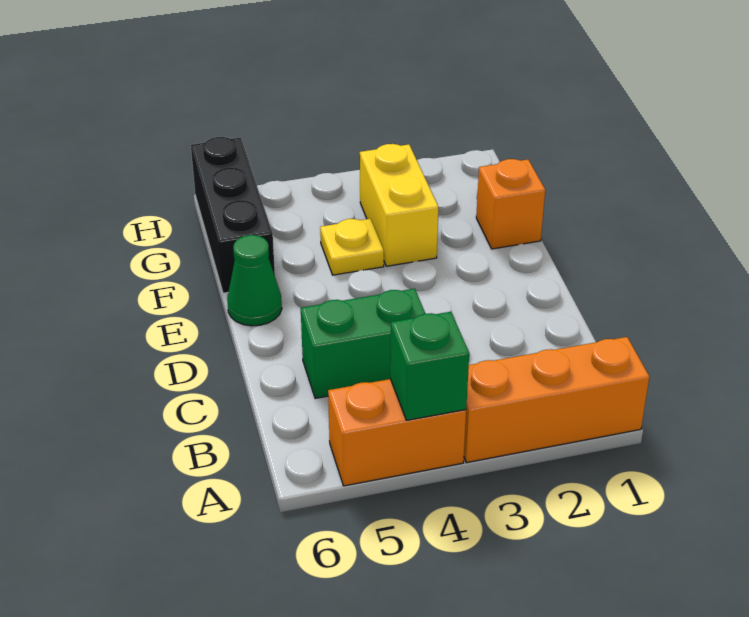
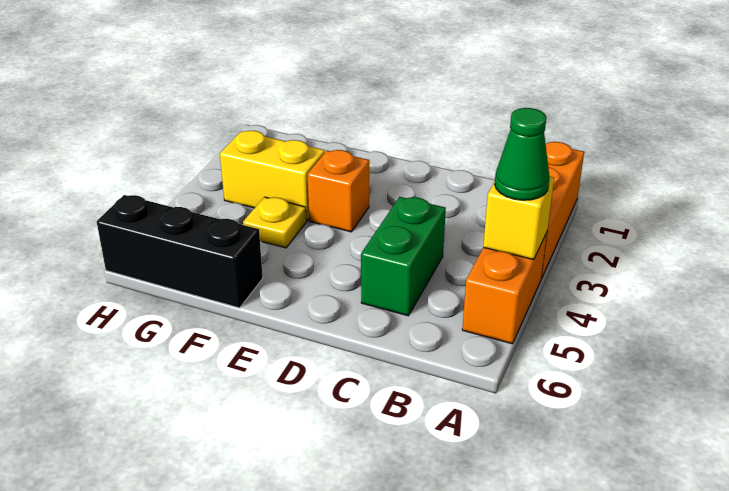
green 1x1 brick [390,312,469,420] -> yellow 1x1 brick [483,177,554,260]
green 1x1 cone [227,235,282,326] -> green 1x1 cone moved to [495,108,550,200]
orange 1x1 brick [476,159,545,249] -> orange 1x1 brick moved to [308,150,369,232]

